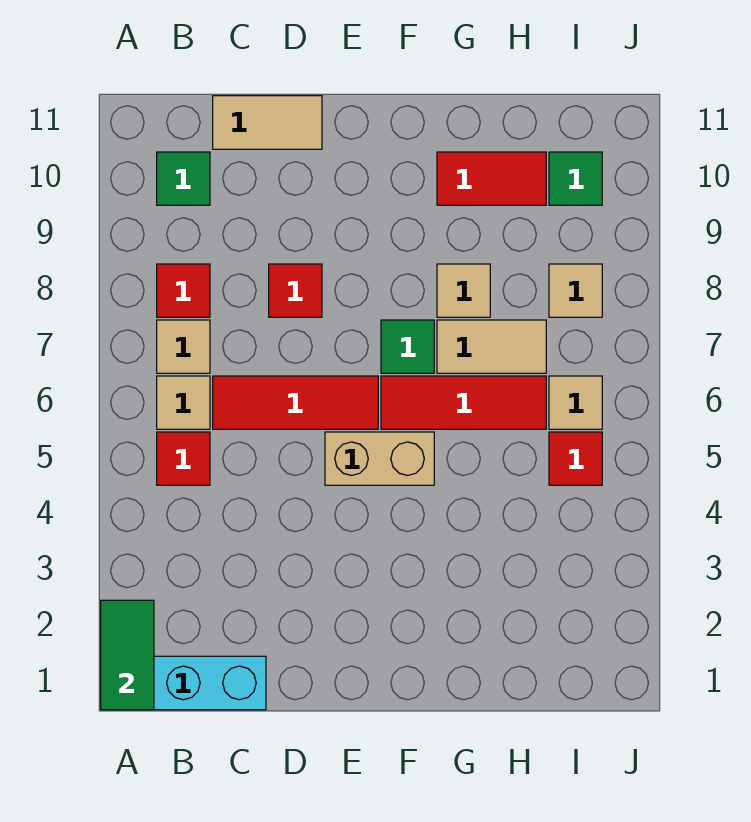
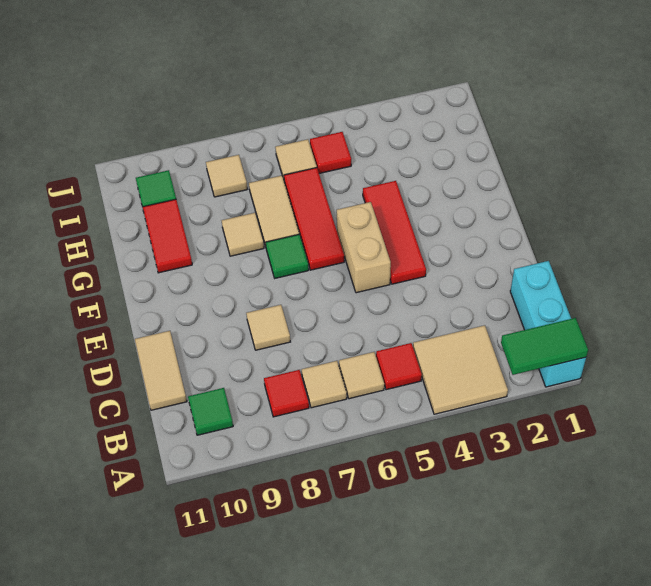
none -> tan 2x2 tile [413,325,508,414]
red 1x3 tile [213,376,378,429] -> red 1x3 tile moved to [363,181,426,284]
red 1x1 tile [269,264,322,317] -> tan 1x1 tile [246,305,290,350]

